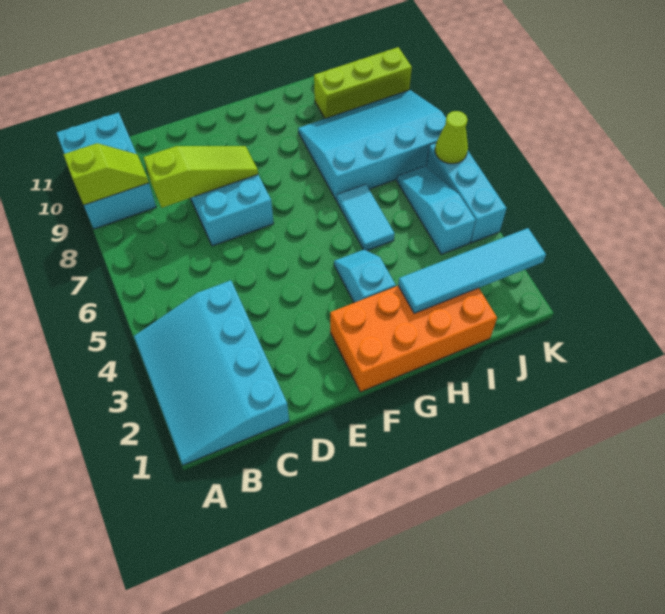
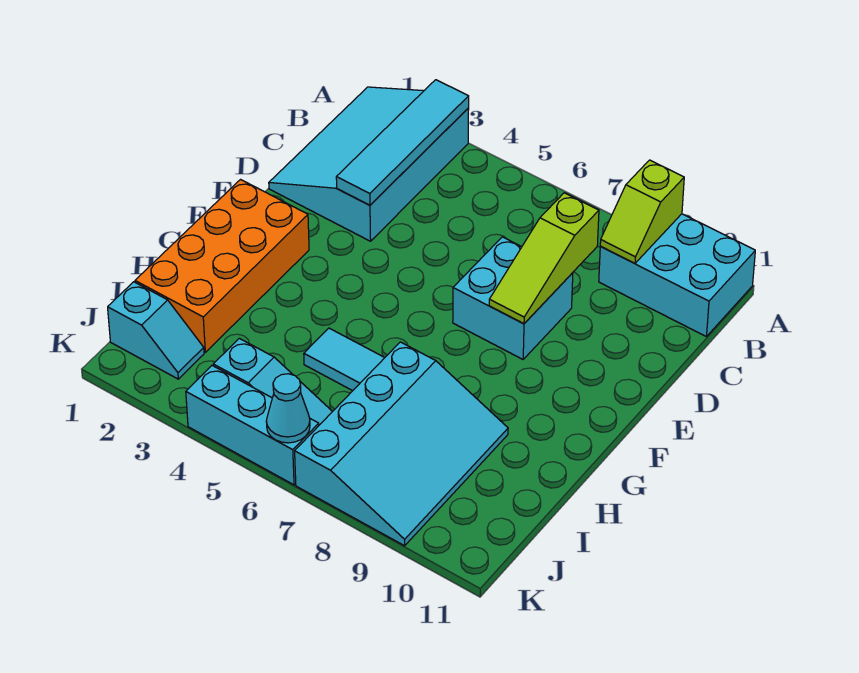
cyan 3x4 slope [134,280,289,465] -> cyan 3x4 slope turned to [269,87,469,241]
cyan 1x2 slope [334,250,396,303] -> cyan 1x2 slope moved to [108,282,204,379]
cyan 1x4 tile [398,228,546,313] -> cyan 1x4 tile moved to [336,80,469,205]
lime 1x3 brick [314,47,412,119] -> none
lime 1x1 cone [435,111,468,164] -> cyan 1x1 cone [266,374,310,443]

